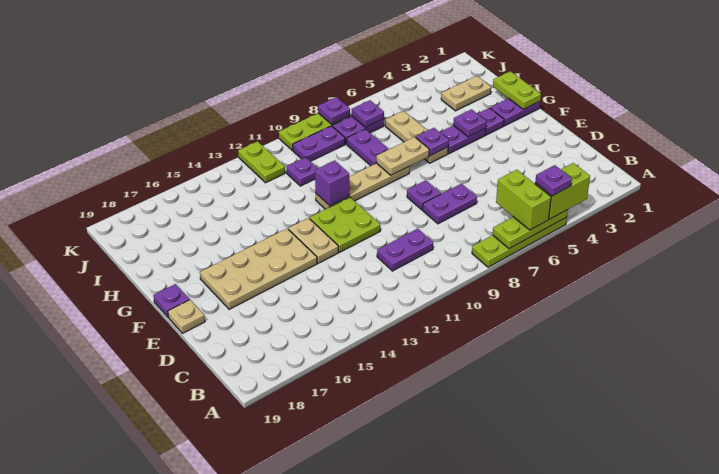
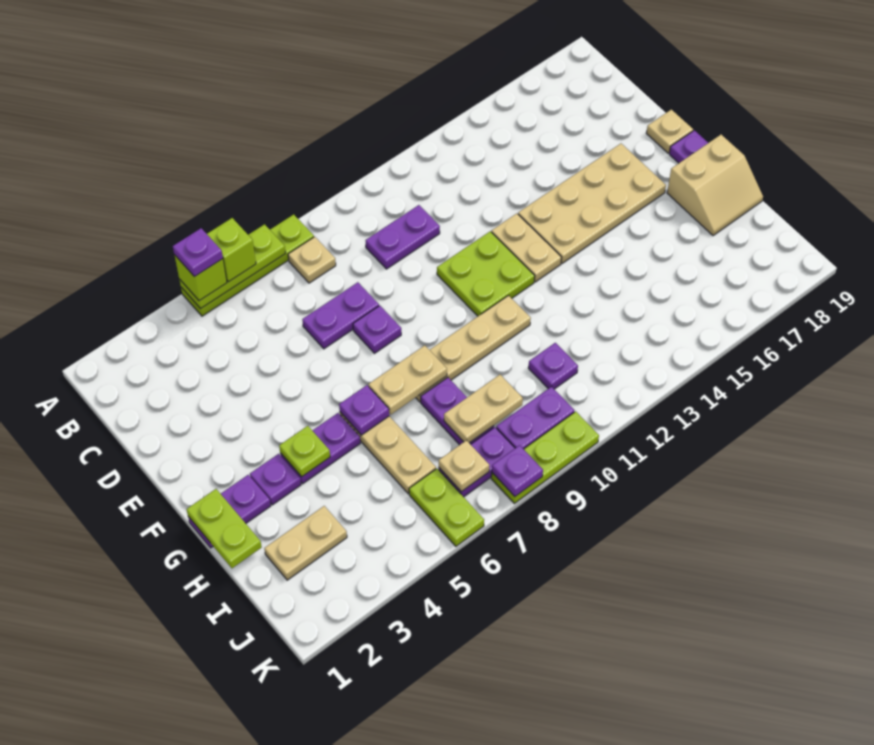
lime 1x2 brick [535,163,590,219] -> lime 1x1 brick [175,256,227,301]
lime 1x2 brick [496,170,551,230] -> lime 1x1 brick [207,218,256,282]
none -> tan 1x1 plate [288,237,336,283]
purple 1x1 plate [453,109,486,137] -> lime 1x1 plate [279,426,330,477]
purple 1x1 brick [315,160,349,206] -> none
none -> tan 2x2 slope [667,135,763,236]
none -> tan 1x2 plate [444,375,523,443]
purple 1x1 plate [352,100,384,127] -> tan 1x1 plate [439,440,489,492]
lime 1x2 plate [238,141,285,183] -> lime 1x2 plate moved to [409,469,484,546]

